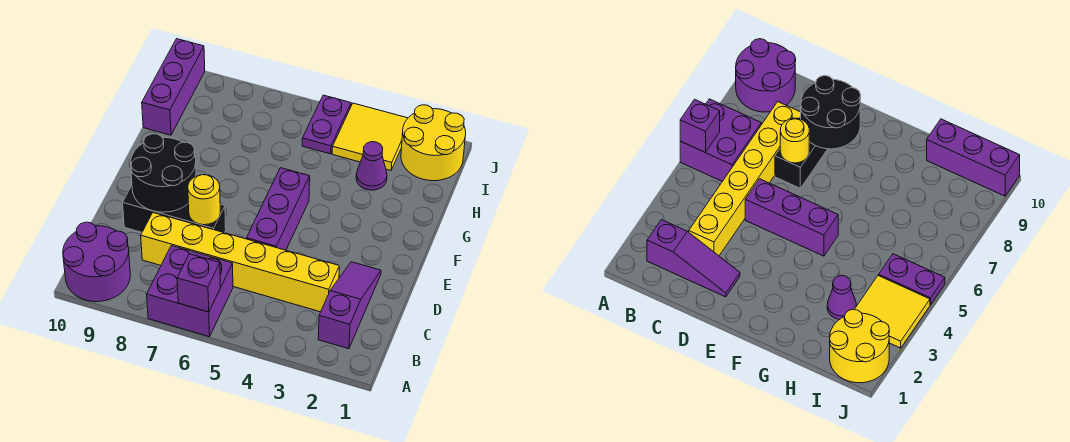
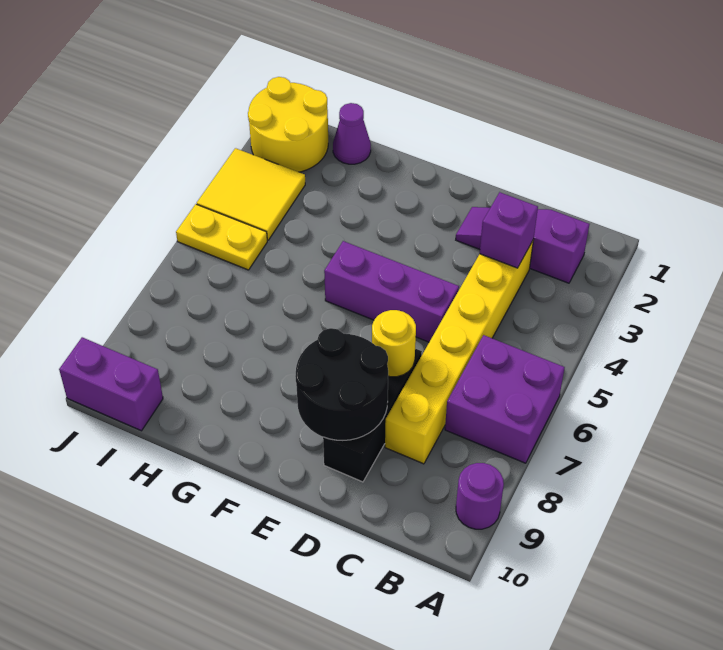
purple 1x1 brick [177,254,221,312] -> purple 1x1 brick moved to [480,192,538,268]
purple 2x2 round brick [63,222,130,302] -> purple 1x1 round brick [456,463,504,529]
purple 1x1 cone [356,142,387,190] -> purple 1x1 cone moved to [333,103,371,164]
purple 1x3 brick [142,39,205,135] -> purple 1x2 brick [59,337,163,431]
purple 1x2 plate [302,95,351,154] -> yellow 1x2 plate [176,204,267,270]

